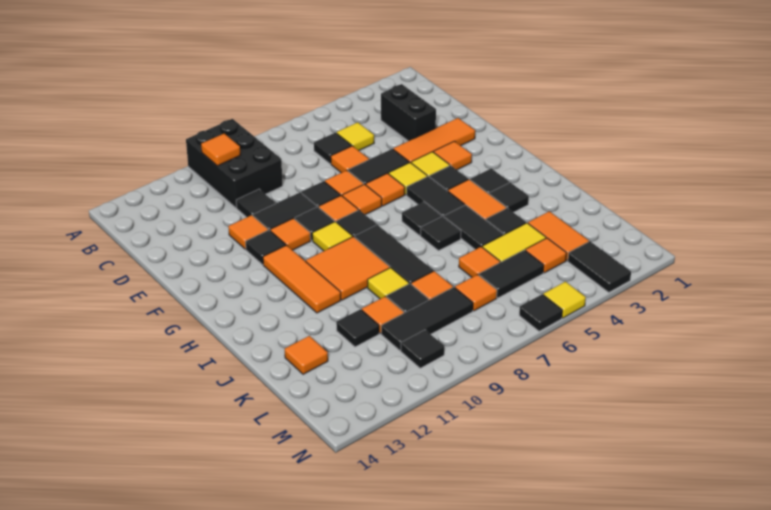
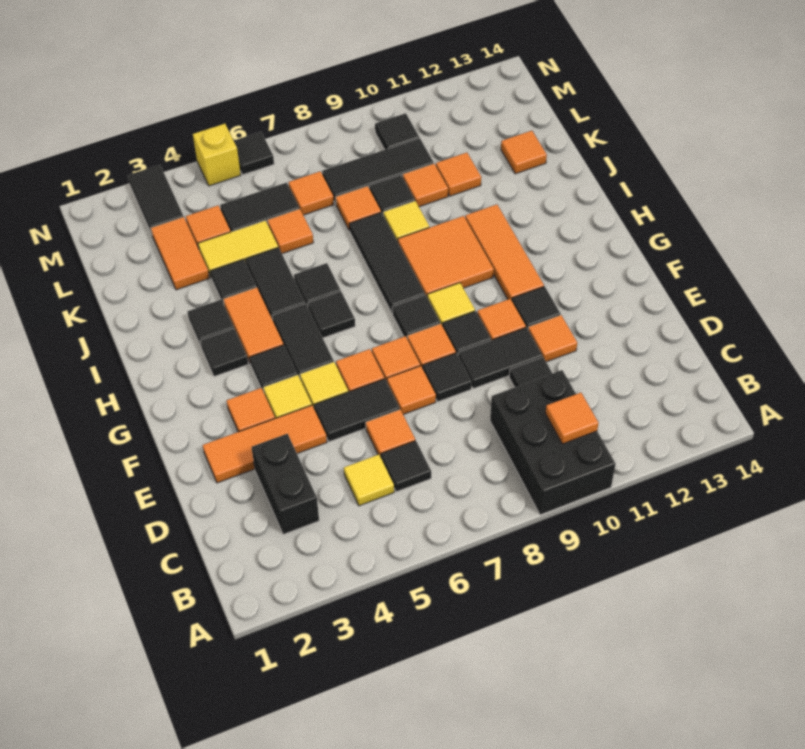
black 1x1 tile [336,309,379,347] -> orange 1x1 tile [436,153,481,196]
yellow 1x1 tile [543,281,586,318] -> yellow 1x1 brick [193,124,241,186]

